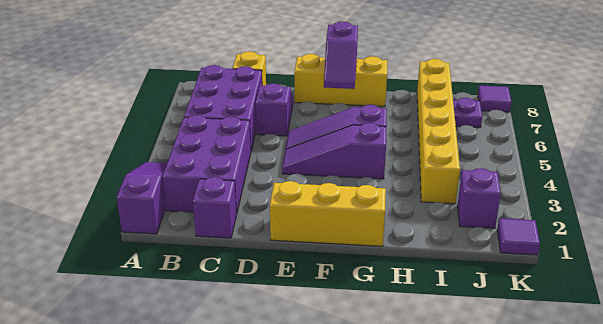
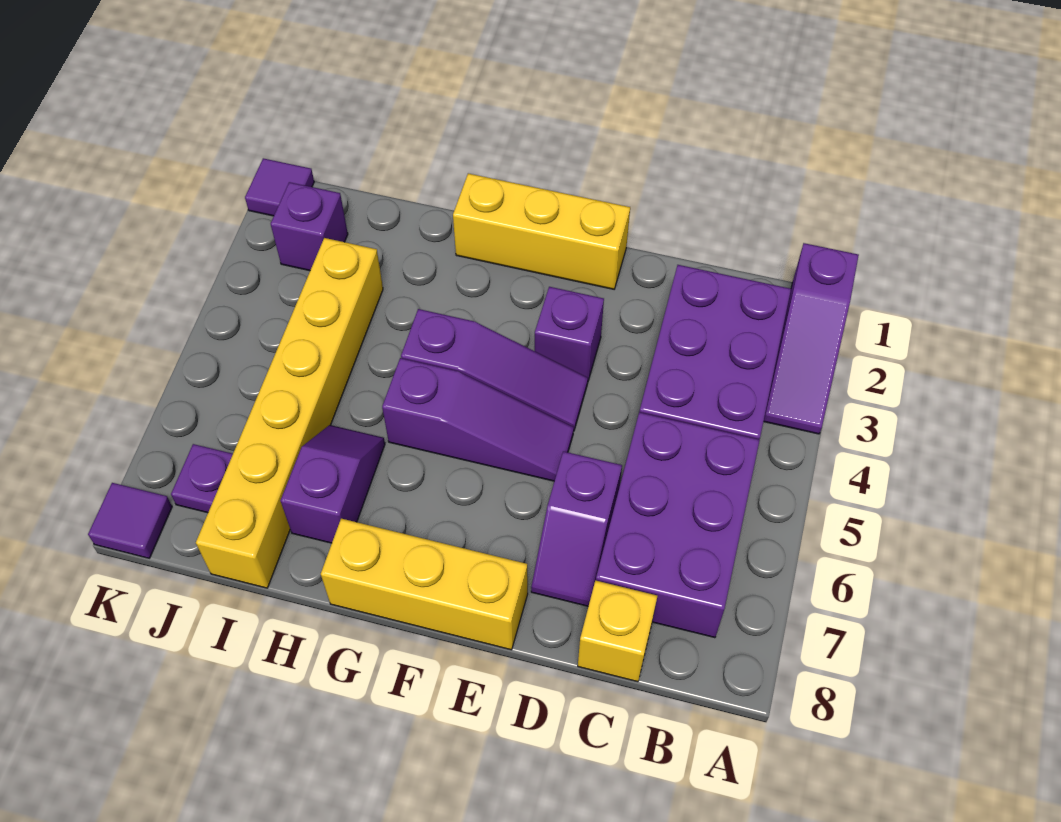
purple 1x1 brick [193,177,236,238] -> purple 1x1 brick moved to [535,287,604,380]
purple 1x2 slope [324,22,358,89] -> purple 1x2 slope moved to [281,425,385,543]

